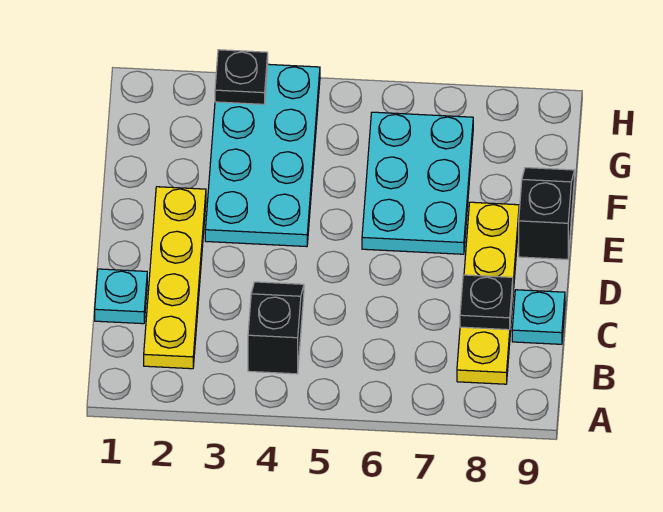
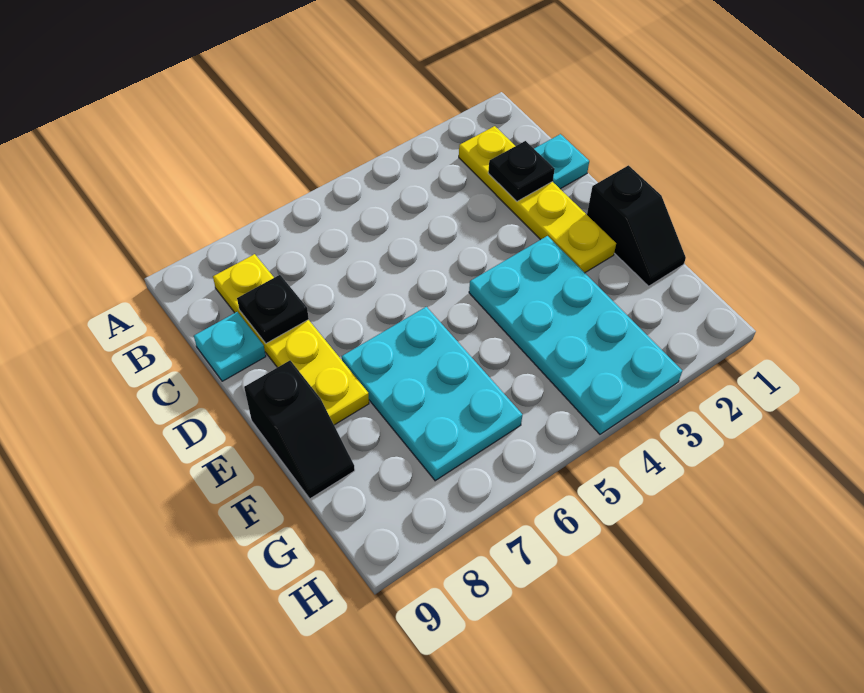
black 1x2 slope [248,282,304,374] -> black 1x2 slope moved to [587,165,686,286]
black 1x1 plate [215,50,268,104] -> black 1x1 plate moved to [488,141,555,201]

